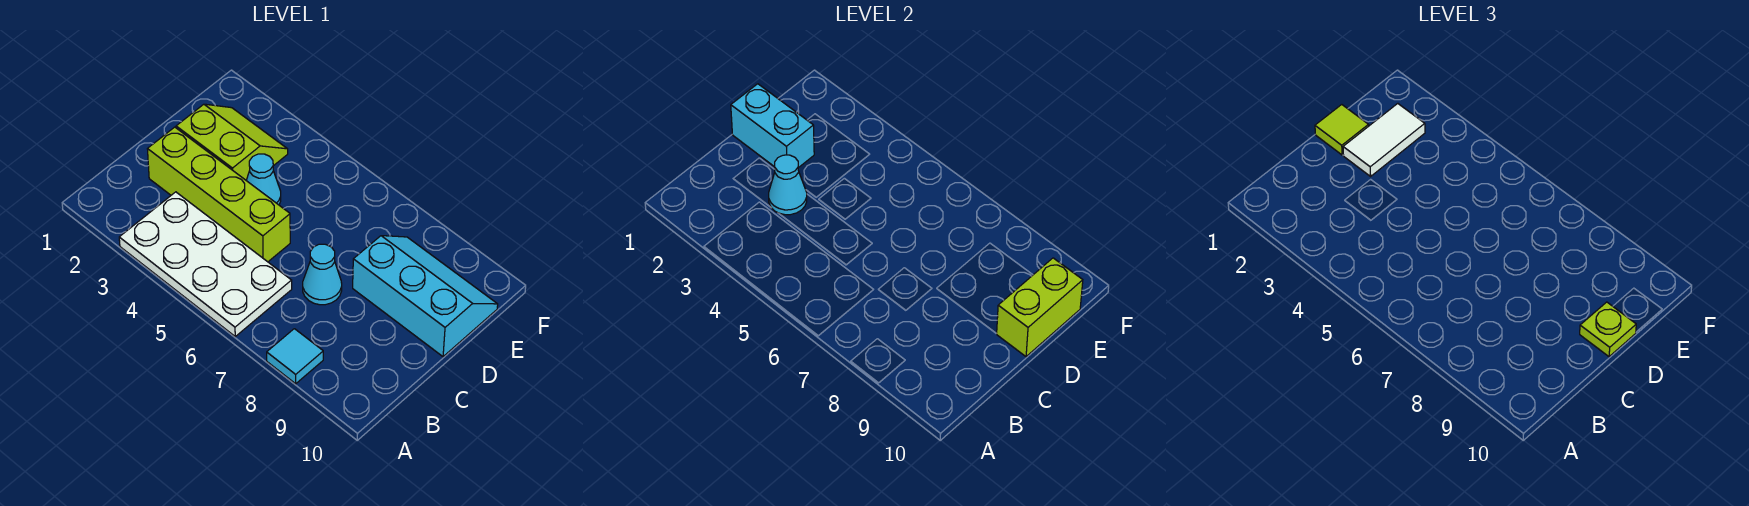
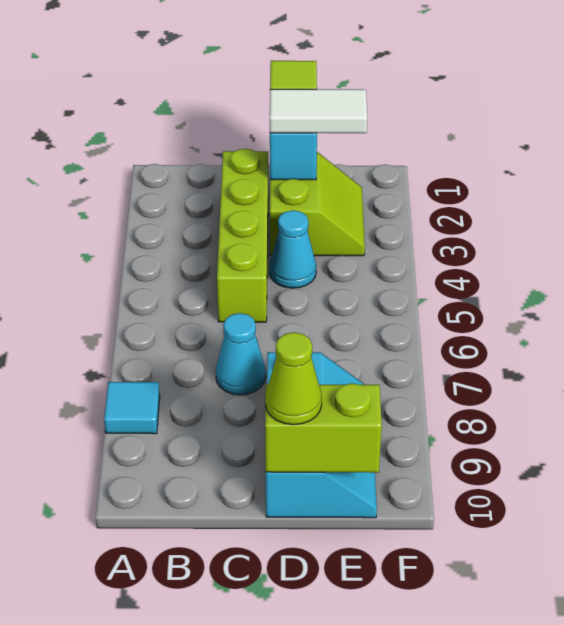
white 2x4 plate [119,192,292,336] -> none
cyan 1x1 cone [769,155,807,215] -> none
lime 1x1 plate [1580,302,1636,357] -> lime 1x1 cone [265,332,322,425]

